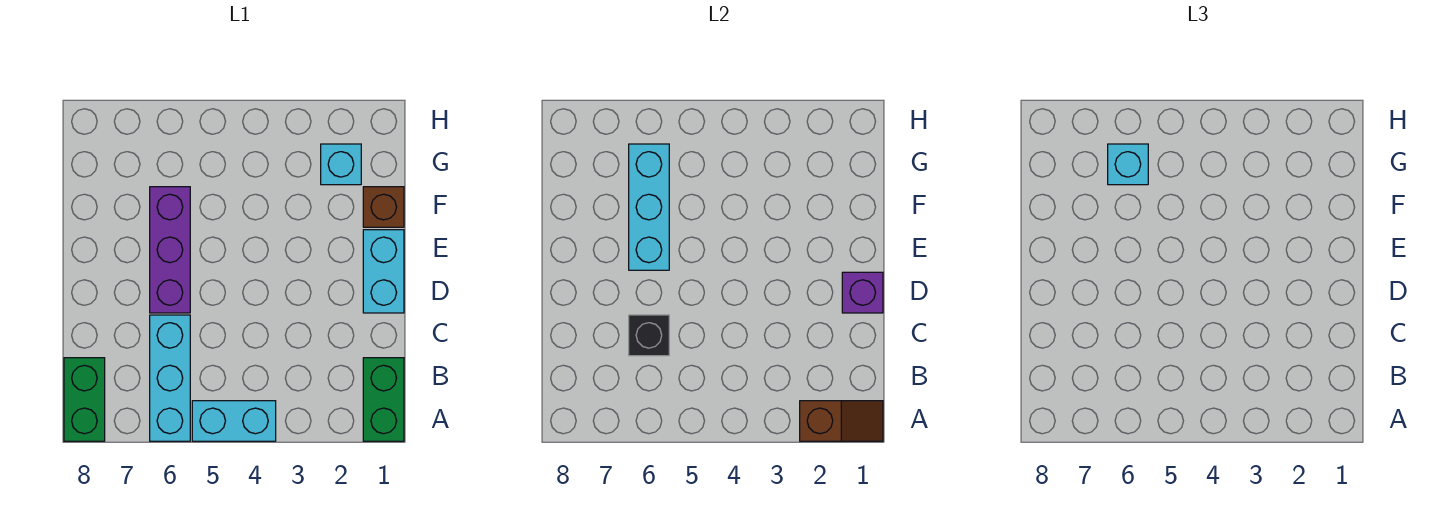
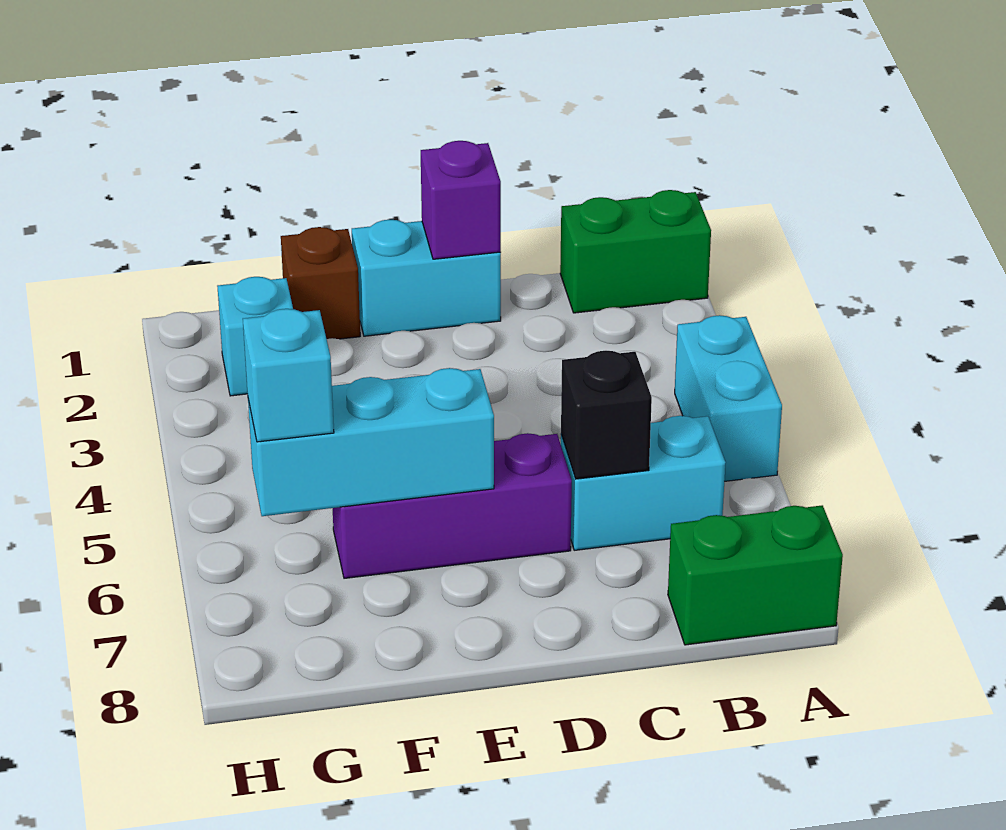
brown 1x2 slope [800,401,883,441] -> none
cyan 1x3 brick [150,315,190,441] -> cyan 1x2 brick [561,416,726,550]

